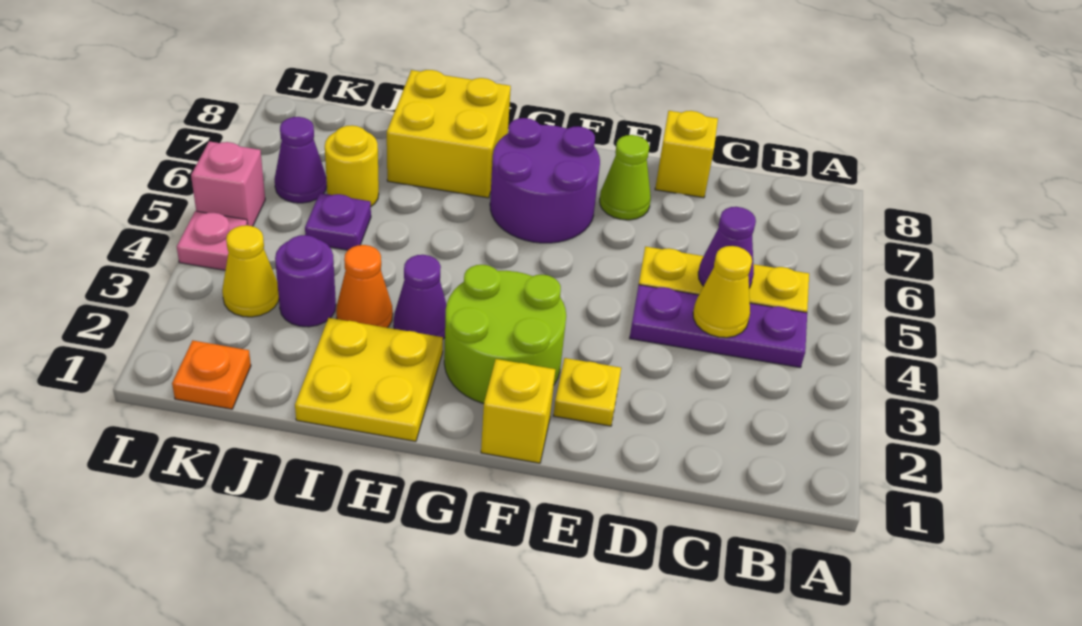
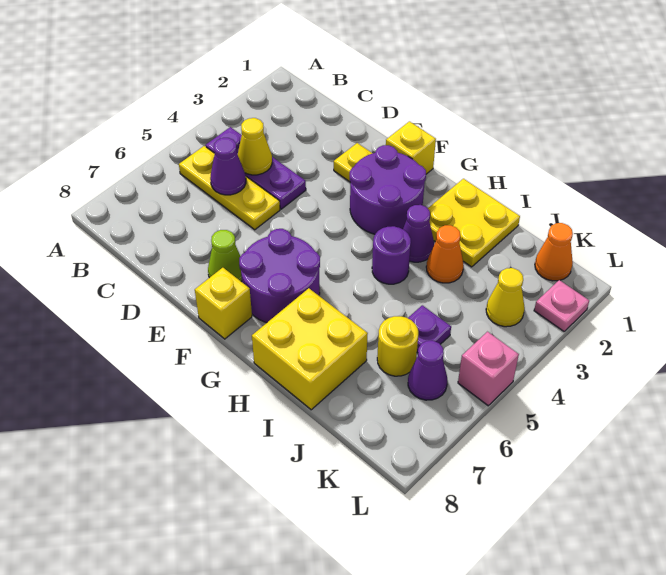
yellow 1x1 brick [655,111,718,198] -> yellow 1x1 brick moved to [195,268,252,339]
lime 2x2 round brick [444,265,566,404] -> purple 2x2 round brick [350,145,426,234]
purple 1x1 round brick [275,235,336,327] -> purple 1x1 round brick moved to [372,226,411,284]
orange 1x1 plate [172,340,251,409] -> orange 1x1 cone [535,223,573,281]
pink 1x1 plate [177,211,247,270] -> pink 1x1 plate moved to [534,280,589,331]

